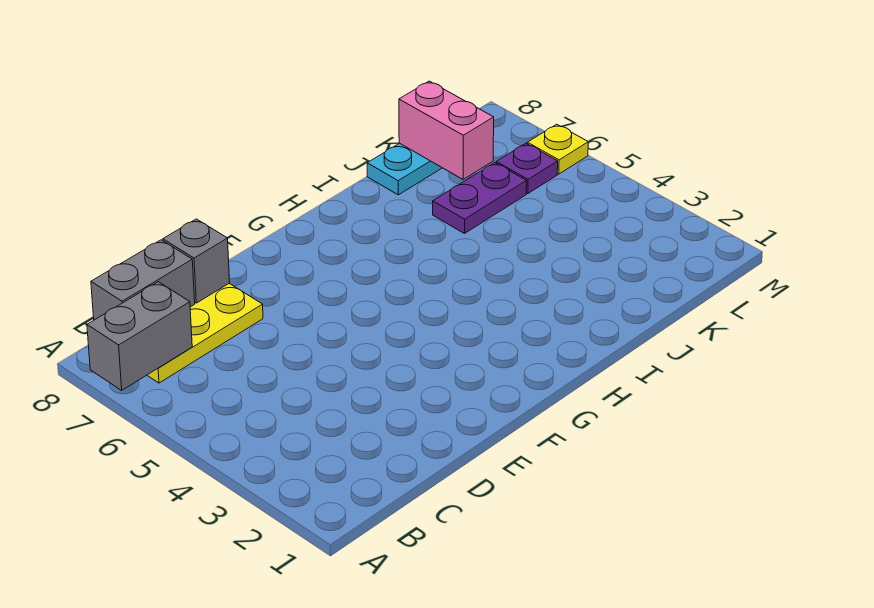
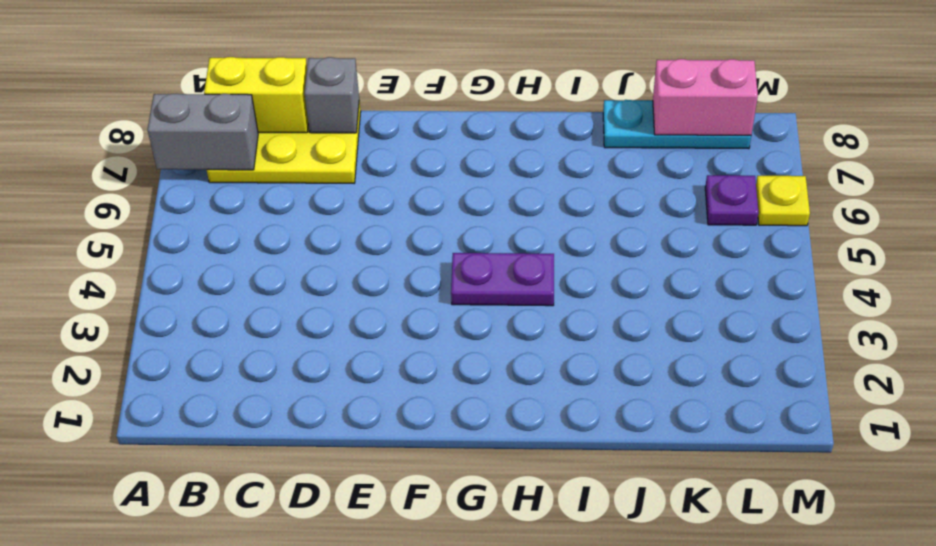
grey 1x2 brick [91,240,195,320] -> yellow 1x2 brick [204,57,308,133]
purple 1x2 plate [433,163,527,234] -> purple 1x2 plate moved to [451,253,554,306]
pink 1x2 brick [399,81,494,179] -> pink 1x2 brick turned to [653,59,758,135]

